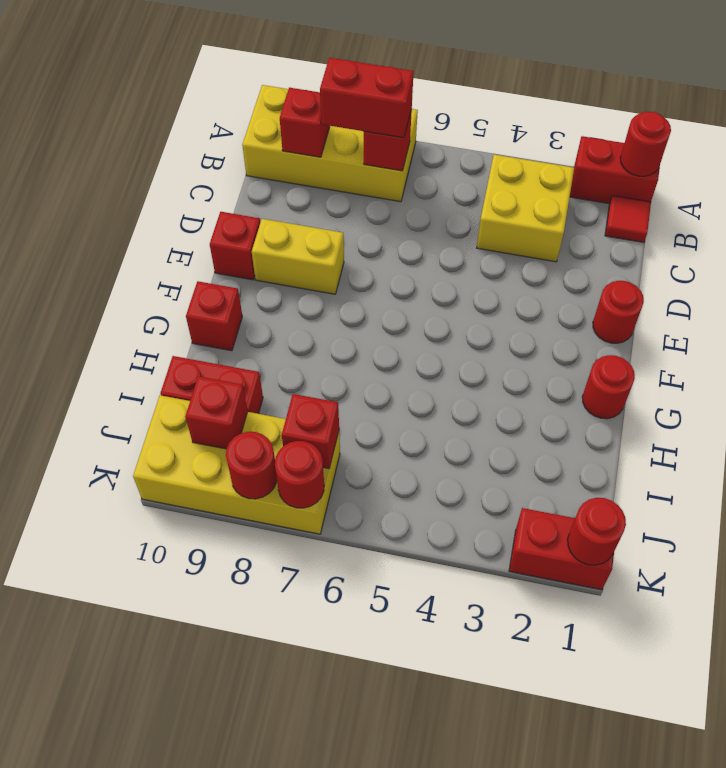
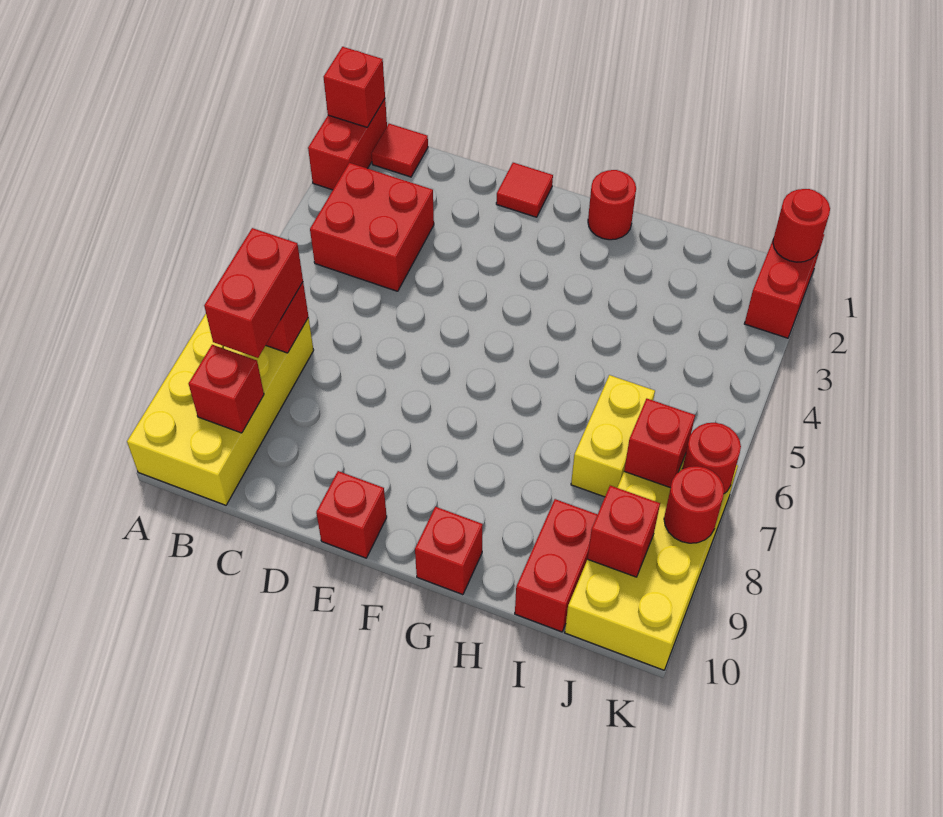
red 1x1 round brick [620,112,671,176] -> red 1x1 brick [324,47,385,127]
yellow 2x2 brick [477,155,574,262] -> red 2x2 brick [310,163,434,291]
red 1x1 round brick [593,281,644,343] -> red 1x1 tile [496,163,553,217]
yellow 1x2 brick [252,219,344,294] -> yellow 1x2 brick moved to [571,375,655,497]

